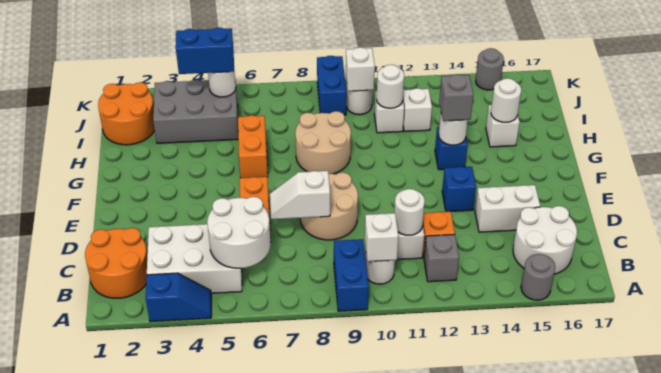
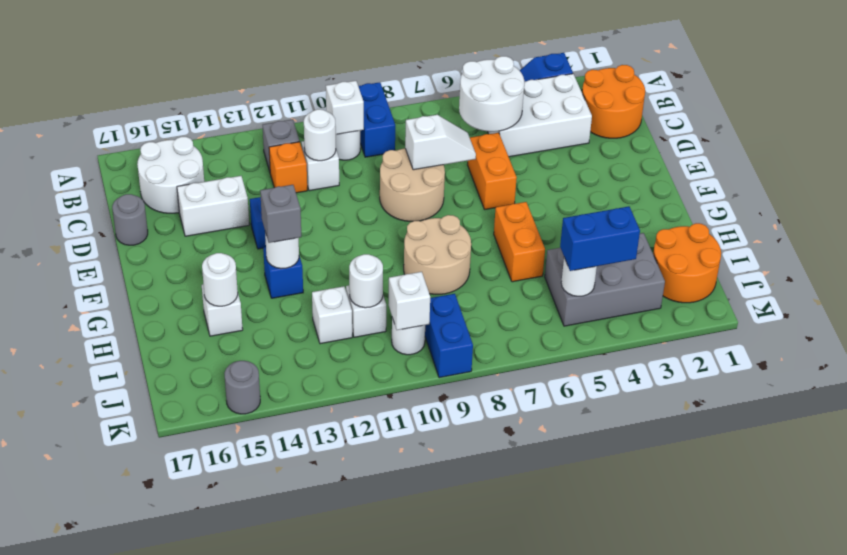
grey 1x1 round brick [521,254,555,300] -> grey 1x1 round brick moved to [112,194,148,245]

